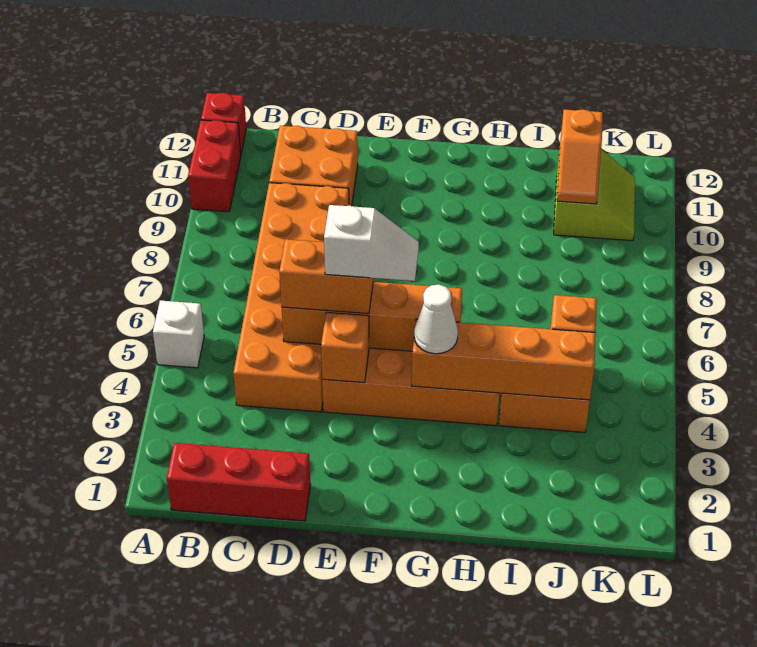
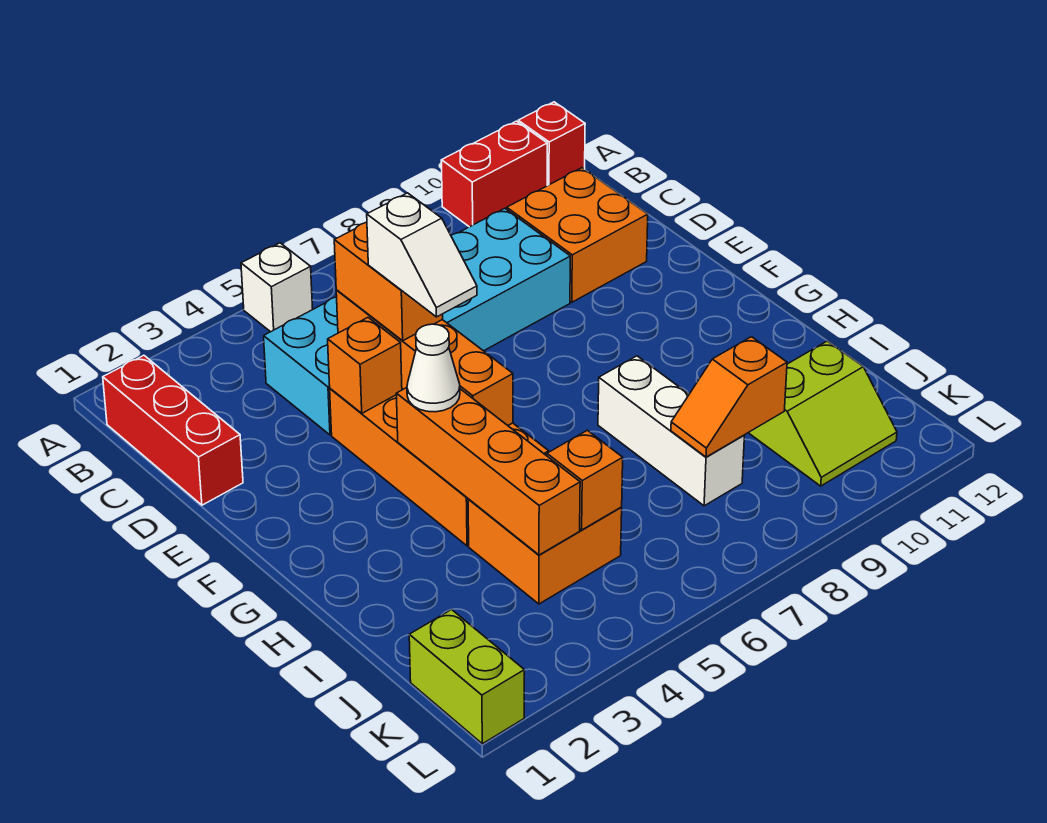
orange 2x6 brick [233,183,349,412] -> cyan 2x6 brick [264,208,570,435]
none -> white 1x3 brick [598,356,744,506]
orange 1x2 slope [557,109,603,204] -> orange 1x2 slope moved to [671,337,787,457]
none -> lime 1x2 brick [409,610,524,744]

